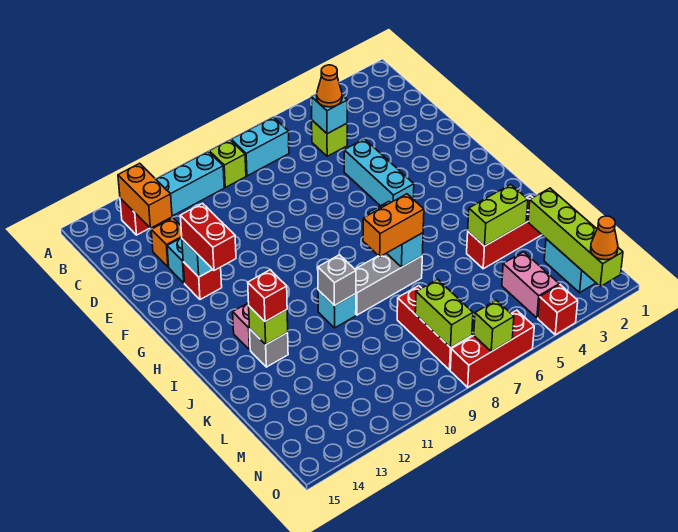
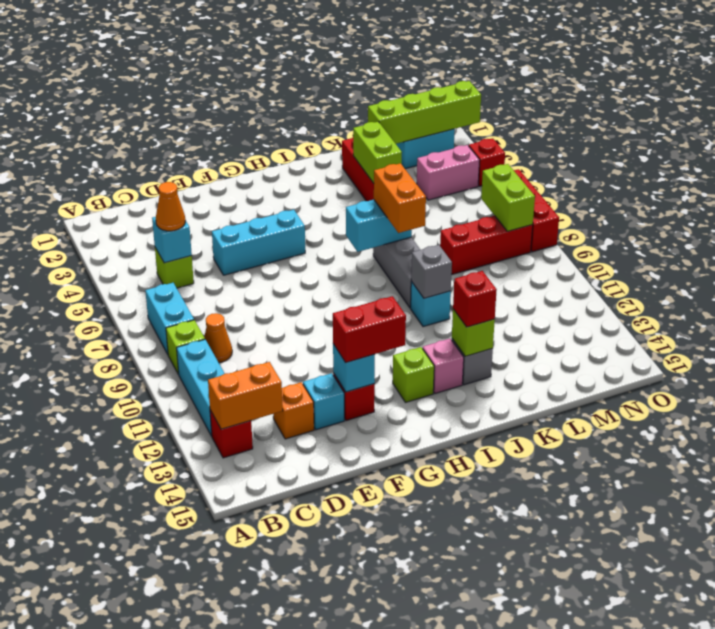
lime 1x2 brick [415,279,473,348] -> lime 1x2 brick turned to [481,164,535,231]
orange 1x1 cone [591,216,618,260] -> orange 1x1 cone moved to [204,313,232,363]
lime 1x1 brick [474,300,514,352] -> lime 1x1 brick moved to [393,347,434,403]

